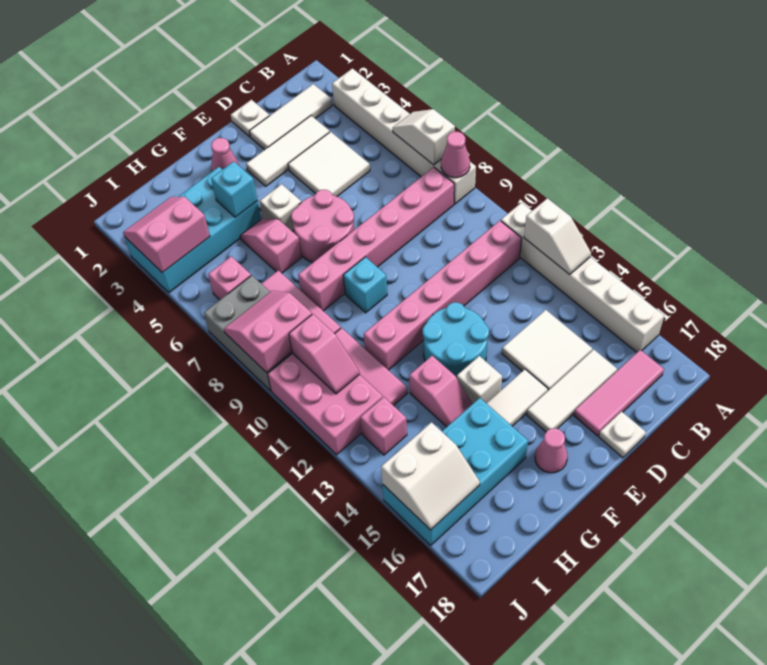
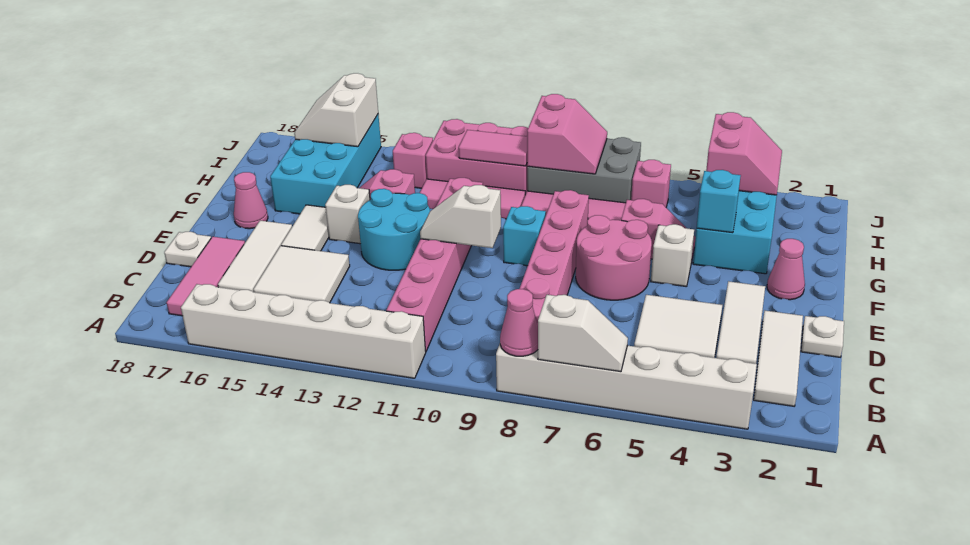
white 1x2 slope [524,198,591,275] -> white 1x2 slope moved to [420,185,501,248]
pink 1x2 slope [289,314,360,394] -> pink 1x2 tile [459,130,527,166]

